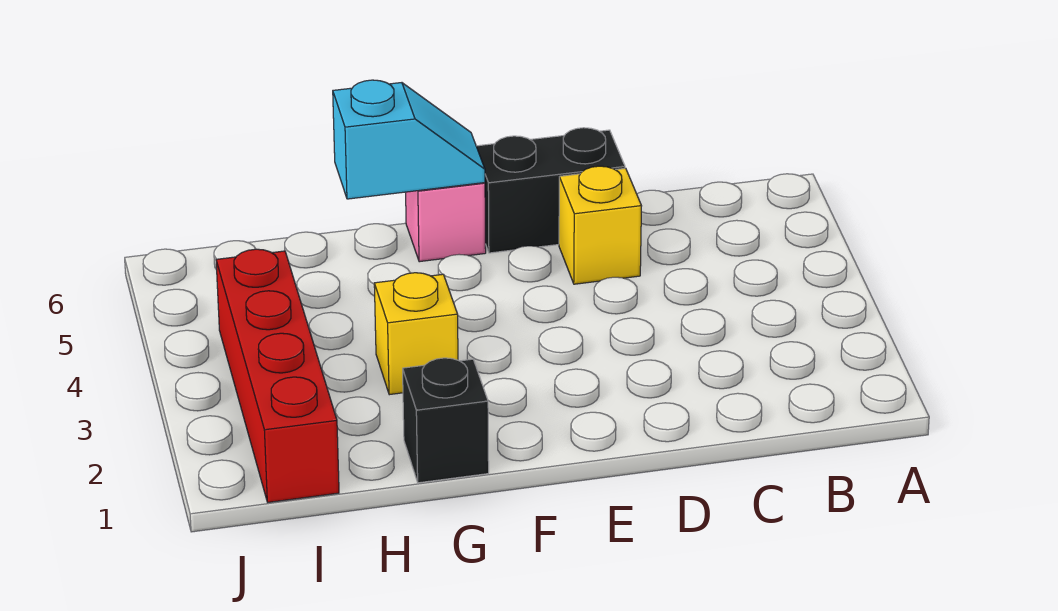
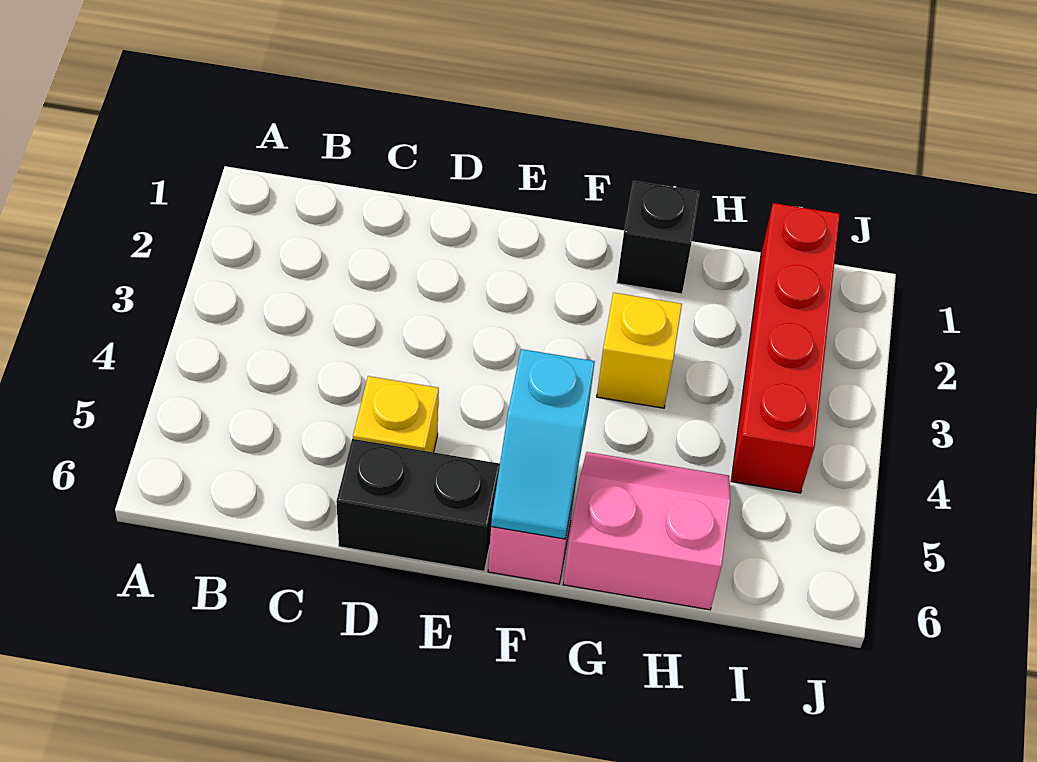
cyan 1x2 slope [333,80,485,199] -> cyan 1x2 slope turned to [491,349,595,539]
none -> pink 2x2 slope [563,452,730,610]

